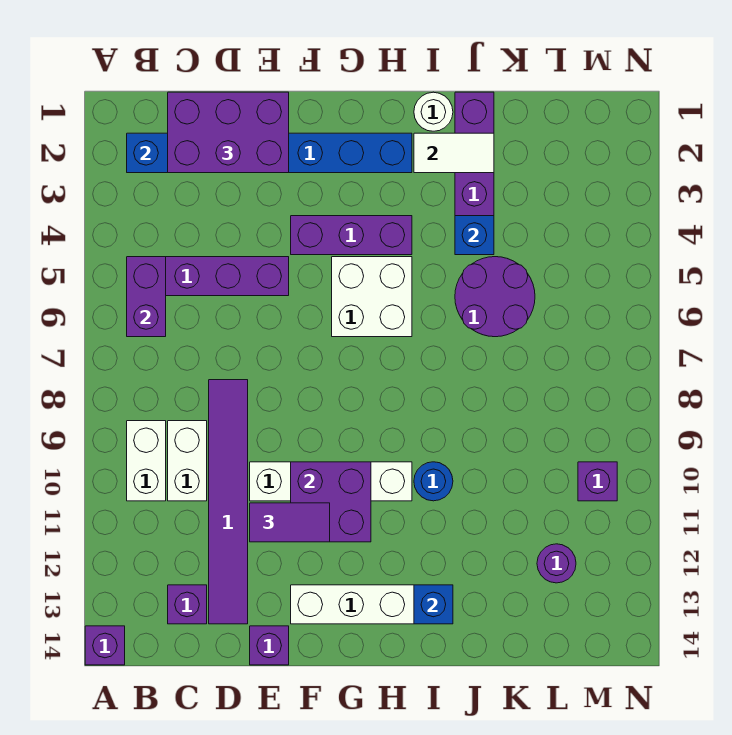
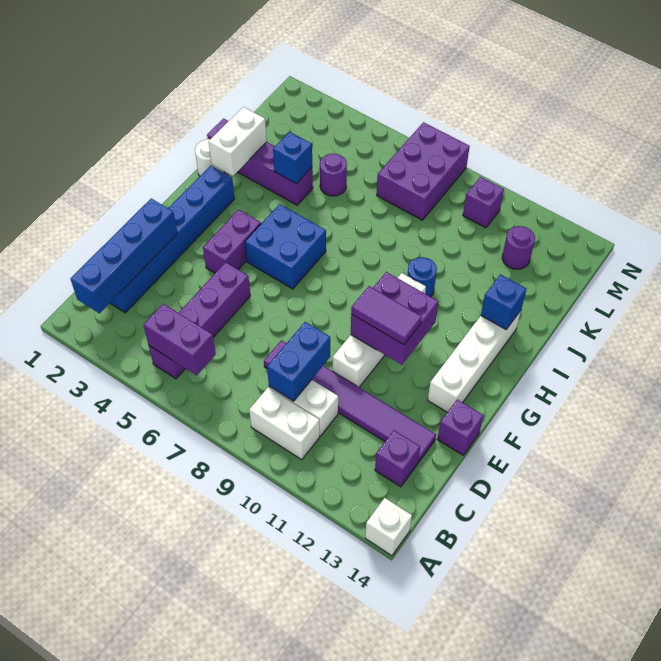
purple 1x1 brick [85,626,125,665] -> white 1x1 brick [365,498,412,556]
purple 2x3 brick [168,92,289,173] -> purple 2x3 brick moved to [377,122,470,220]
none -> blue 1x2 brick [267,322,330,401]
purple 1x2 tile [250,503,330,542] -> purple 1x2 tile turned to [351,286,422,345]
purple 1x3 brick [291,216,412,255] -> purple 1x2 brick [203,210,261,273]
white 2x2 brick [332,257,412,337] -> blue 2x2 brick [245,204,326,289]
white 1x2 tile [414,133,494,173] -> white 1x2 brick [209,107,267,176]
purple 2x2 round brick [455,257,535,337] -> purple 1x1 round brick [320,153,347,196]

